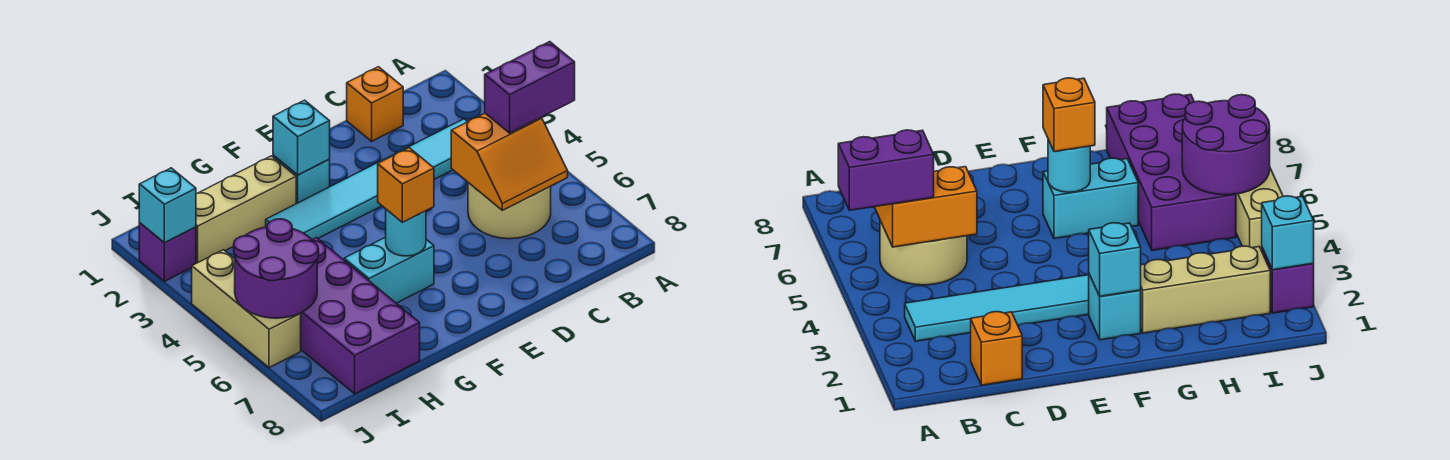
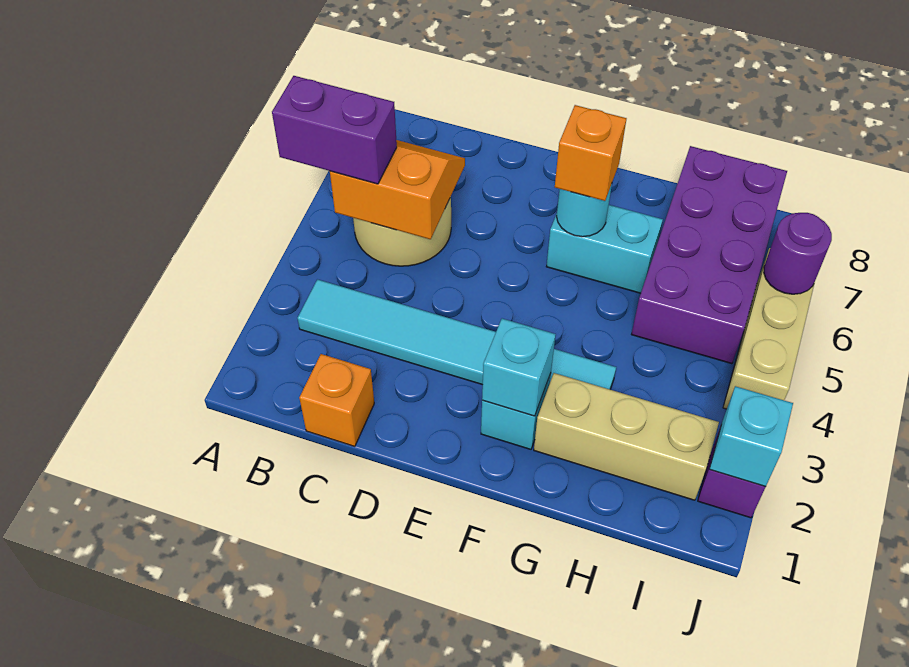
purple 2x2 round brick [234,219,319,318] -> purple 1x1 round brick [764,213,832,294]

